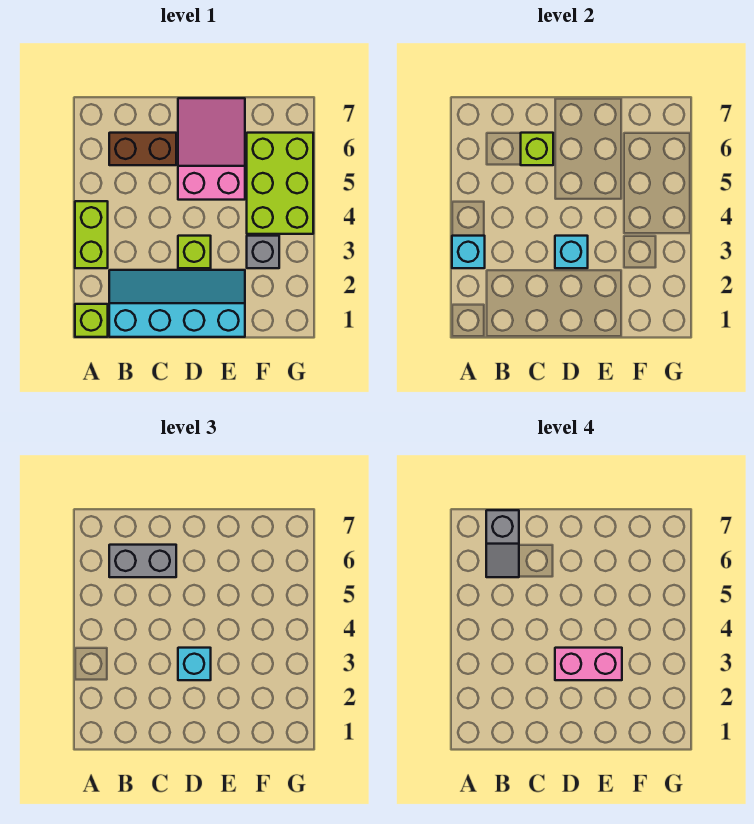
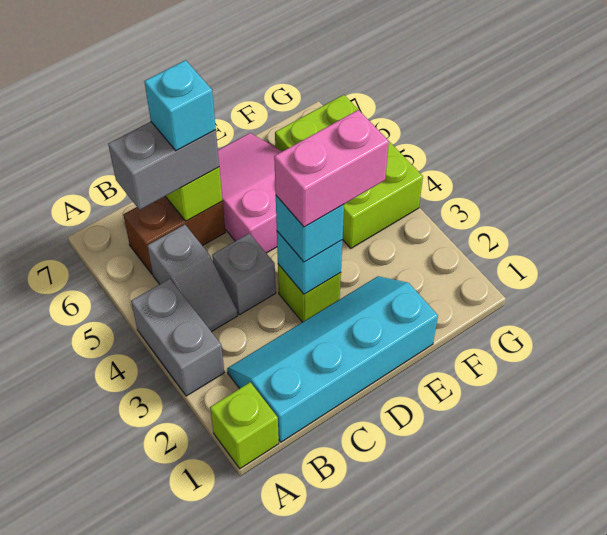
lime 1x2 brick [75,201,108,268] -> grey 1x2 brick [131,279,224,396]
cyan 1x1 brick [452,236,485,268] -> cyan 1x1 brick moved to [144,60,216,151]
grey 1x2 slope [486,510,519,577] -> grey 1x2 slope moved to [147,225,238,332]
grey 1x1 brick [247,236,279,268] -> grey 1x1 brick moved to [212,233,276,314]

